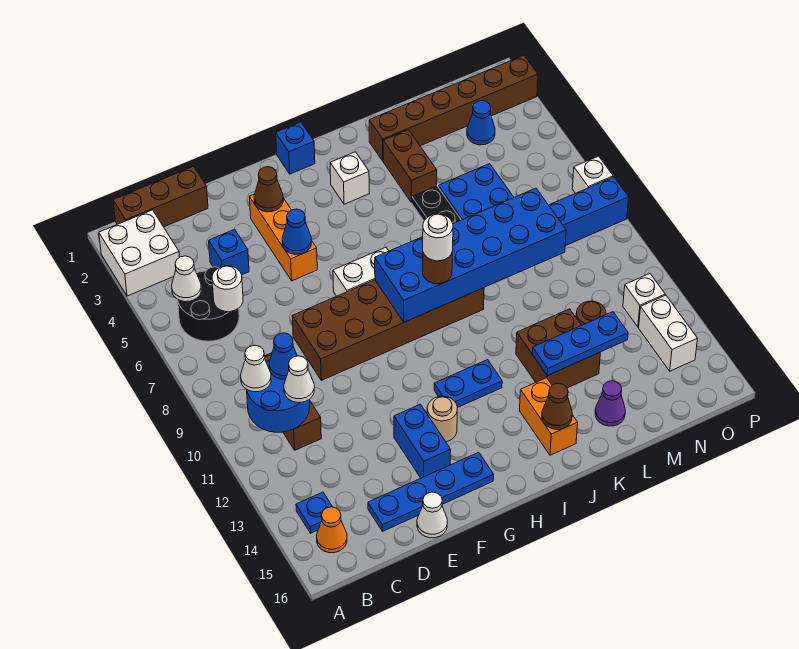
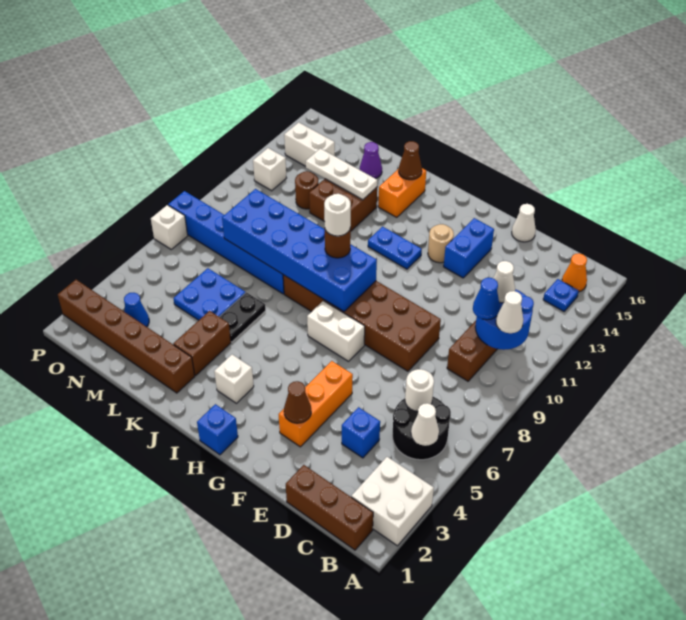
blue 1x4 plate [368,452,494,531] -> none
blue 1x1 cone [282,209,311,254] -> none
blue 1x3 plate [532,312,628,376] -> white 1x3 plate [306,148,377,200]
white 1x2 brick [639,295,698,371] -> white 1x2 brick turned to [284,122,335,166]

